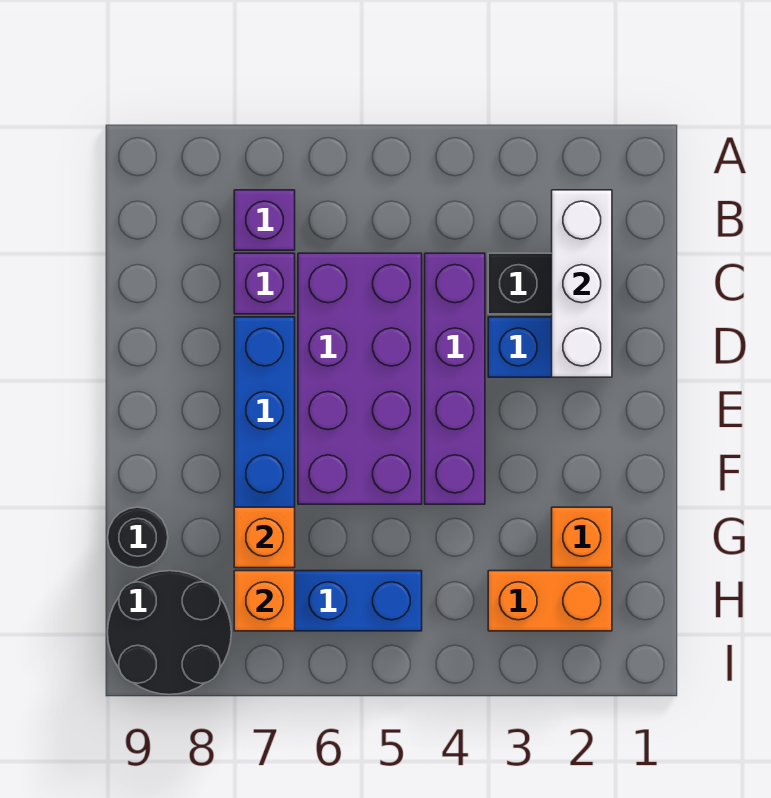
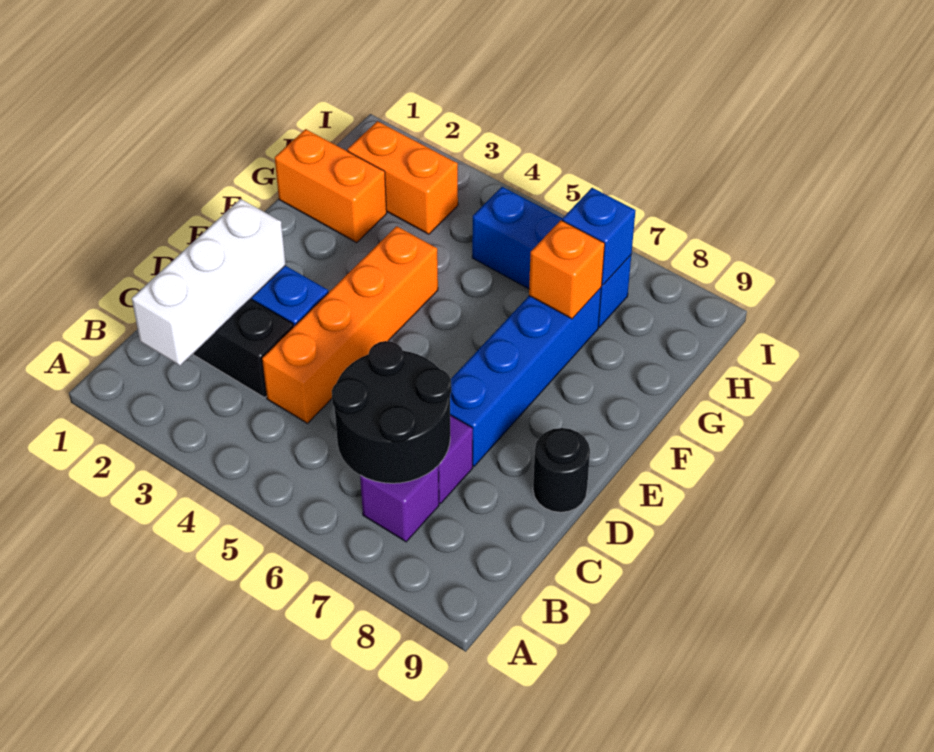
purple 1x4 brick [425,253,485,504] -> orange 1x4 brick [262,226,438,423]
purple 2x4 brick [298,253,422,504] -> none
orange 1x1 brick [552,507,612,568] -> orange 1x2 brick [275,129,387,242]
black 1x1 round brick [108,507,168,568] -> black 1x1 round brick moved to [533,428,590,512]
orange 1x1 brick [234,571,295,631] -> blue 1x1 brick [562,188,636,285]
black 2x2 round brick [108,571,231,695] -> black 2x2 round brick moved to [332,341,451,483]

